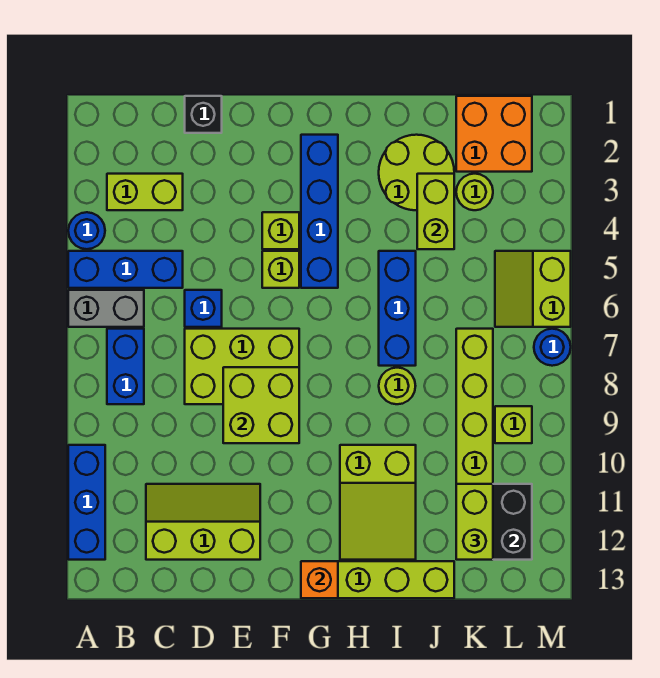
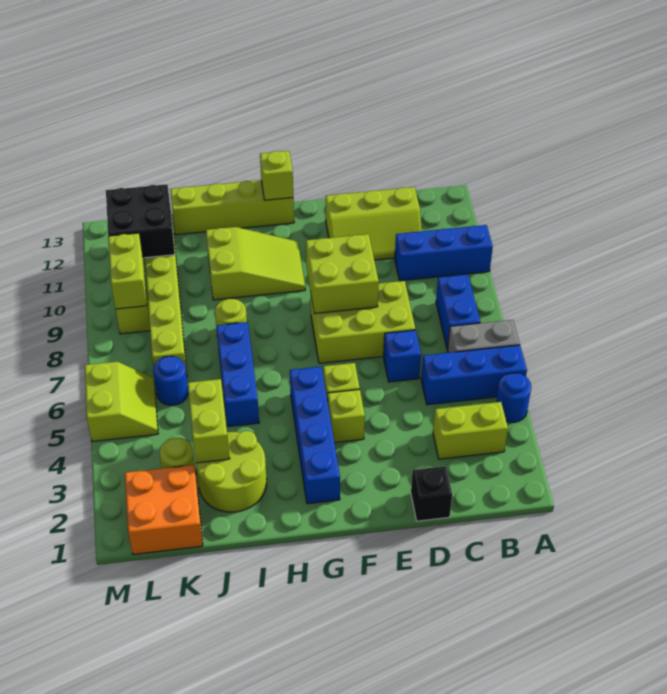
blue 1x3 brick [68,445,105,560] -> blue 1x3 brick turned to [395,225,493,281]
orange 1x1 brick [301,561,338,598] -> lime 1x1 brick [260,151,293,200]
lime 2x3 slope [340,445,416,560] -> lime 2x3 slope turned to [206,227,305,300]
lime 1x2 brick [456,484,493,560] -> lime 1x2 brick moved to [108,233,147,309]
blue 1x1 round brick [534,329,571,366] -> blue 1x1 round brick moved to [153,356,188,405]

